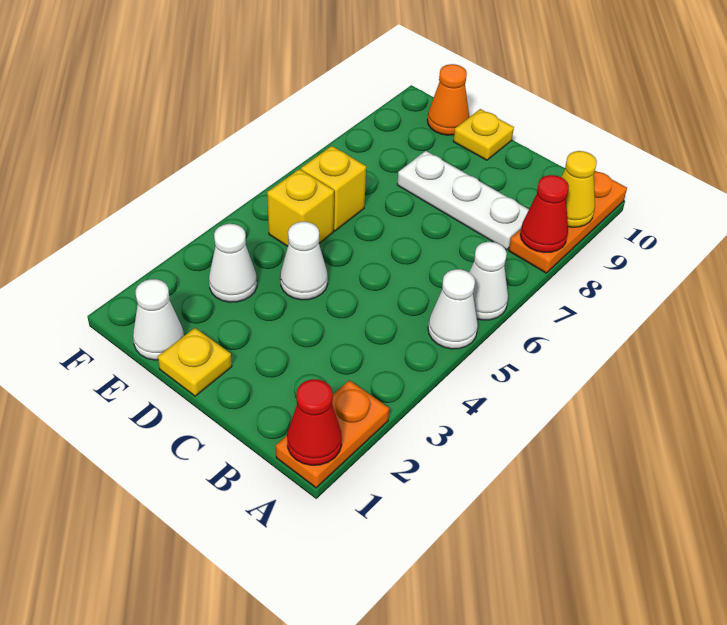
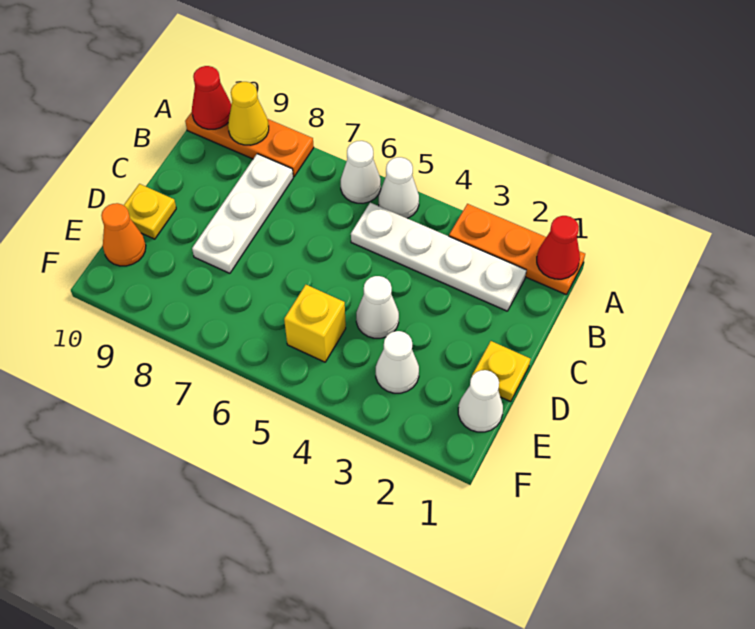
orange 1x2 plate [276,380,389,488] -> orange 1x3 plate [449,204,585,295]
red 1x1 cone [520,175,569,253] -> red 1x1 cone moved to [192,66,231,129]
none -> white 1x4 plate [351,203,527,311]
yellow 1x1 brick [301,146,366,231] -> none

